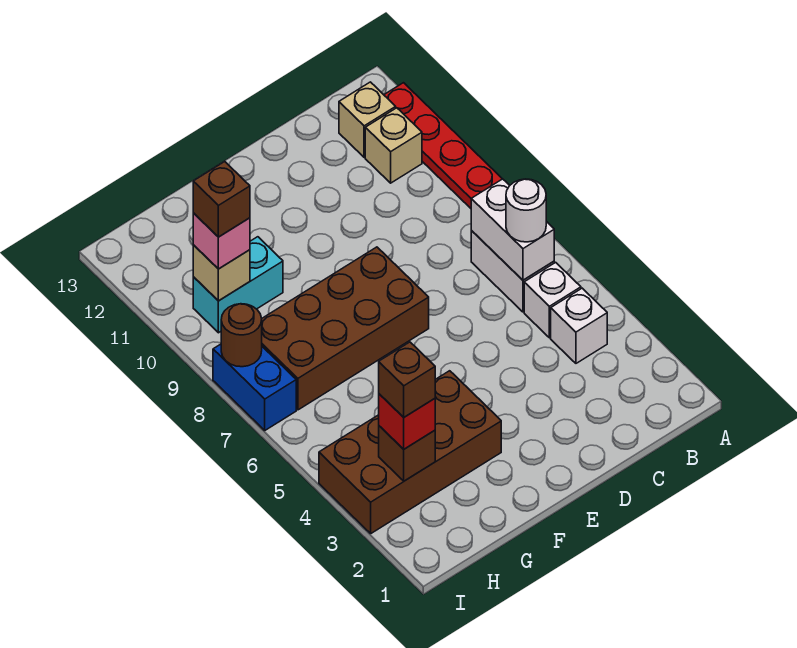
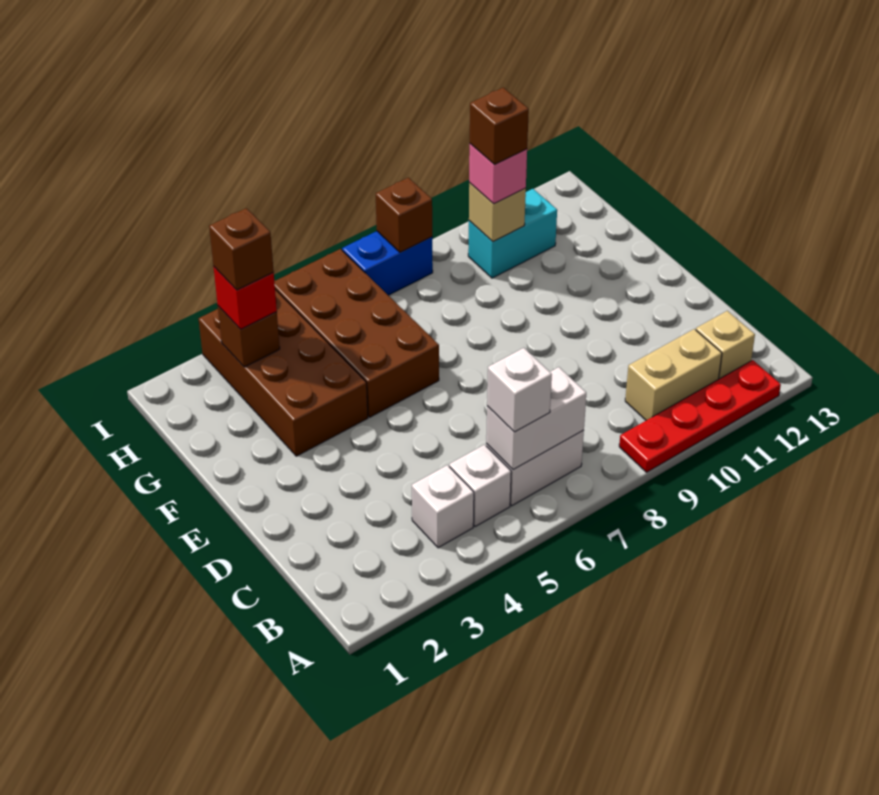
white 1x1 round brick [506,179,546,242] -> white 1x1 brick [487,348,552,432]
tan 1x1 brick [365,108,422,183] -> tan 1x2 brick [625,329,722,420]
brown 2x4 brick [262,247,429,410] -> brown 2x4 brick moved to [274,249,439,417]
cyan 1x2 brick [193,237,283,333] -> cyan 1x2 brick turned to [468,189,557,278]
brown 1x1 round brick [221,304,262,367] -> brown 1x1 brick [376,178,432,252]

